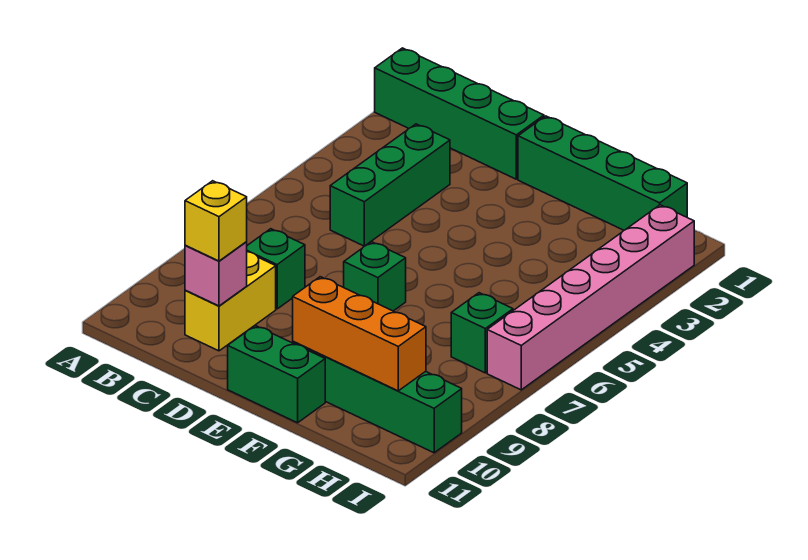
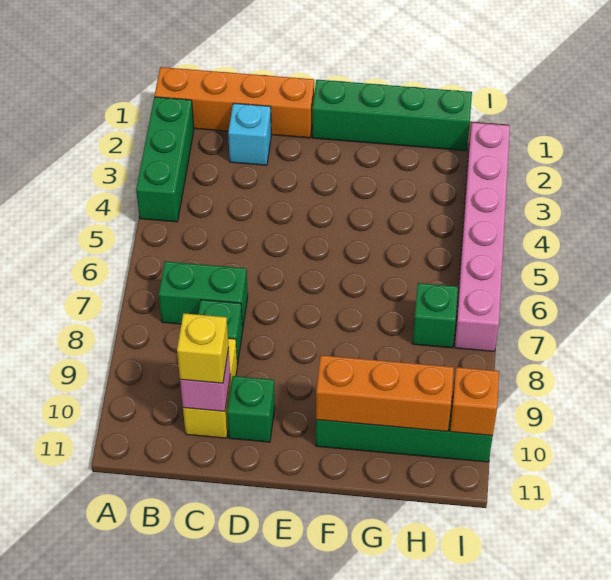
green 1x4 brick [375,48,544,179] -> orange 1x4 brick [155,67,314,138]
none -> cyan 1x1 brick [228,103,271,165]
green 1x3 brick [330,124,450,246] -> green 1x3 brick moved to [136,97,194,222]
green 1x1 brick [344,242,406,311] -> green 1x1 brick moved to [227,376,275,442]
green 1x2 brick [228,326,325,423] -> green 1x2 brick moved to [159,261,248,328]
none -> orange 1x1 brick [450,367,499,436]

